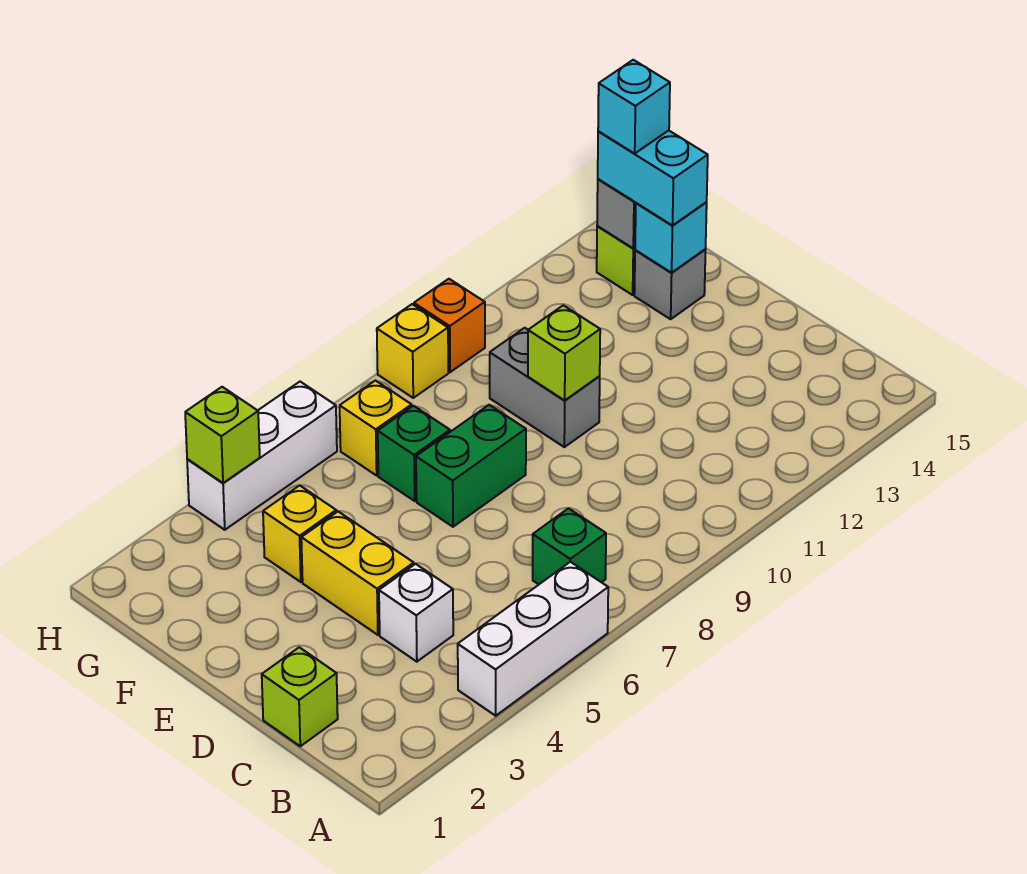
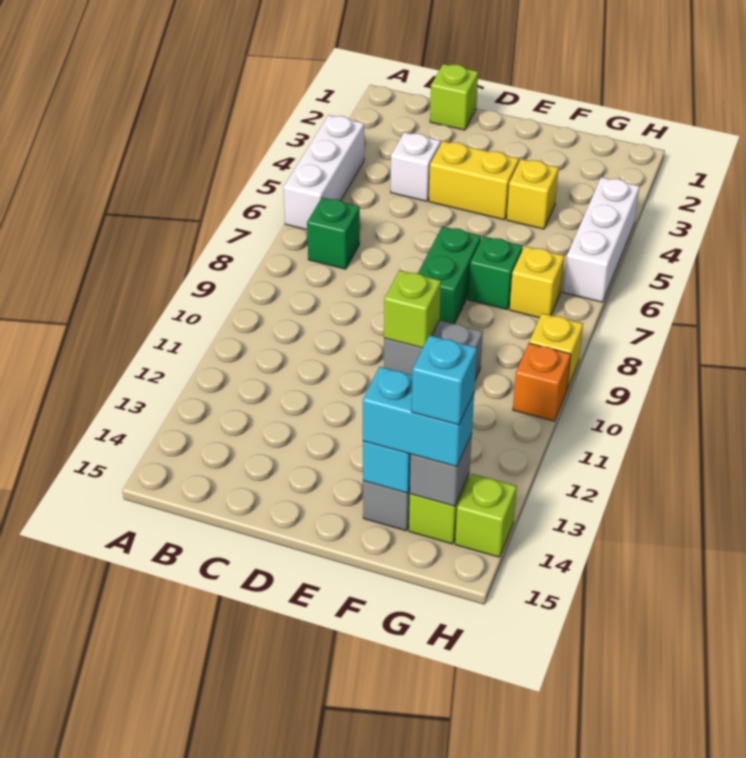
lime 1x1 brick [185,387,260,483] -> lime 1x1 brick moved to [455,474,517,557]

